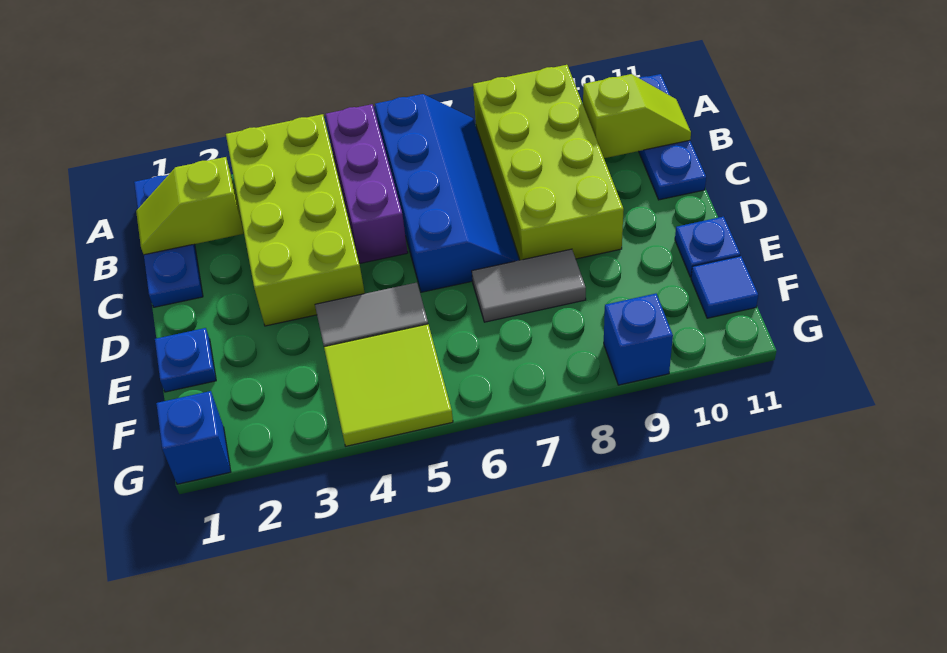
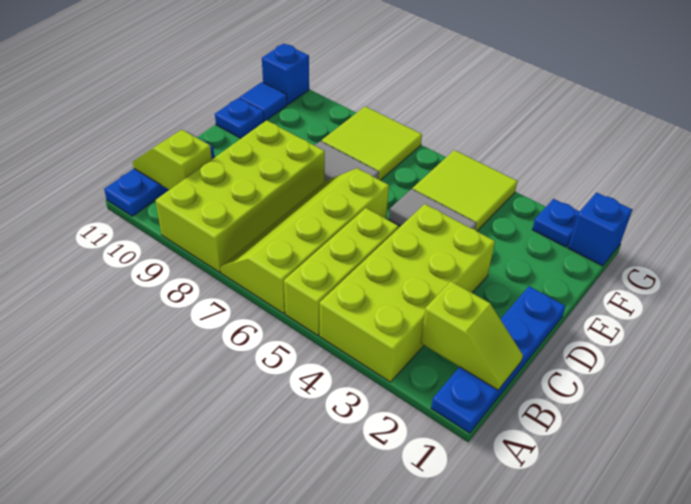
blue 1x3 plate [134,175,203,307] -> blue 1x4 plate [431,286,566,433]
purple 1x3 brick [326,104,408,264] -> lime 1x3 brick [284,208,398,335]
blue 2x4 slope [375,94,519,292] -> lime 2x4 slope [220,168,389,313]
blue 1x1 plate [155,328,216,392] -> blue 1x1 plate moved to [532,199,580,247]
none -> lime 2x2 tile [322,106,422,180]
blue 1x1 brick [604,294,673,385] -> blue 1x1 brick moved to [262,43,309,105]

